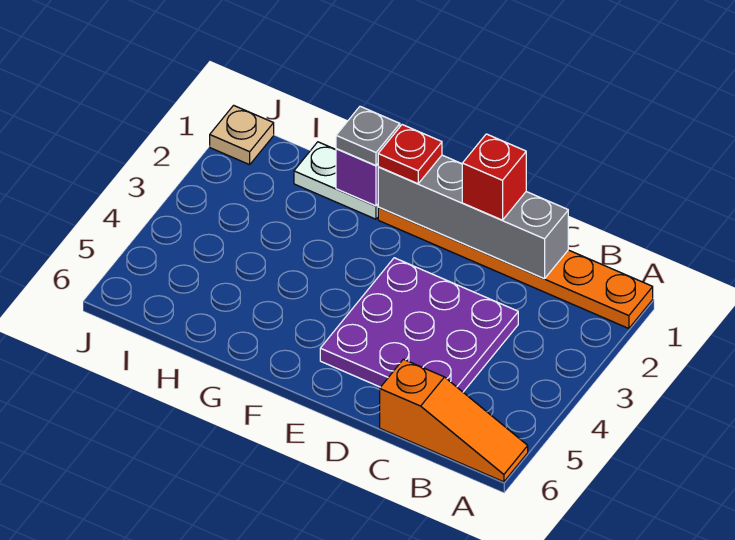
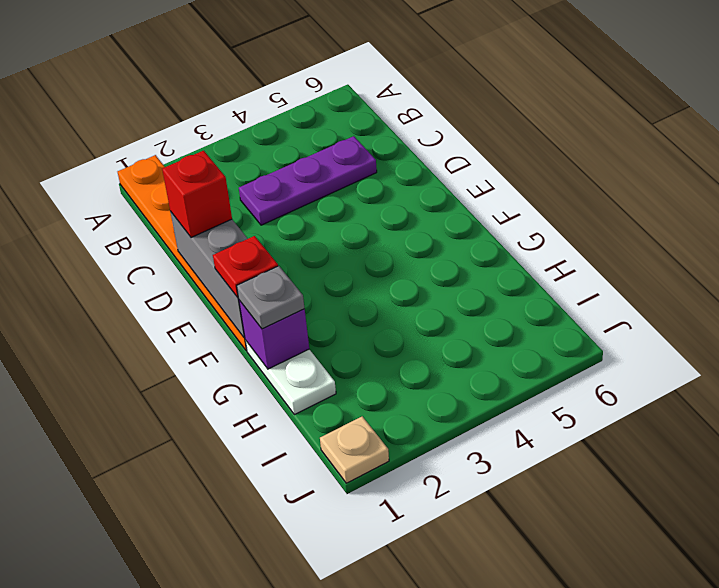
orange 1x3 slope [380,359,528,482] -> none
grey 1x4 brick [378,155,568,279] -> grey 1x3 brick [170,211,248,338]
purple 3x3 plate [320,258,518,392] -> purple 1x3 plate [239,136,377,225]

